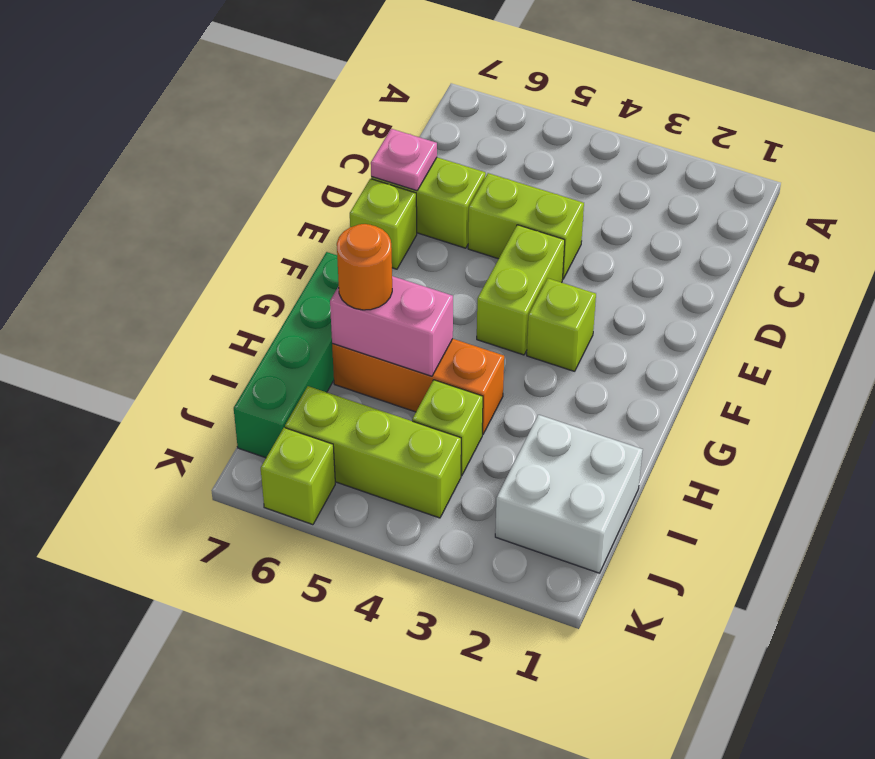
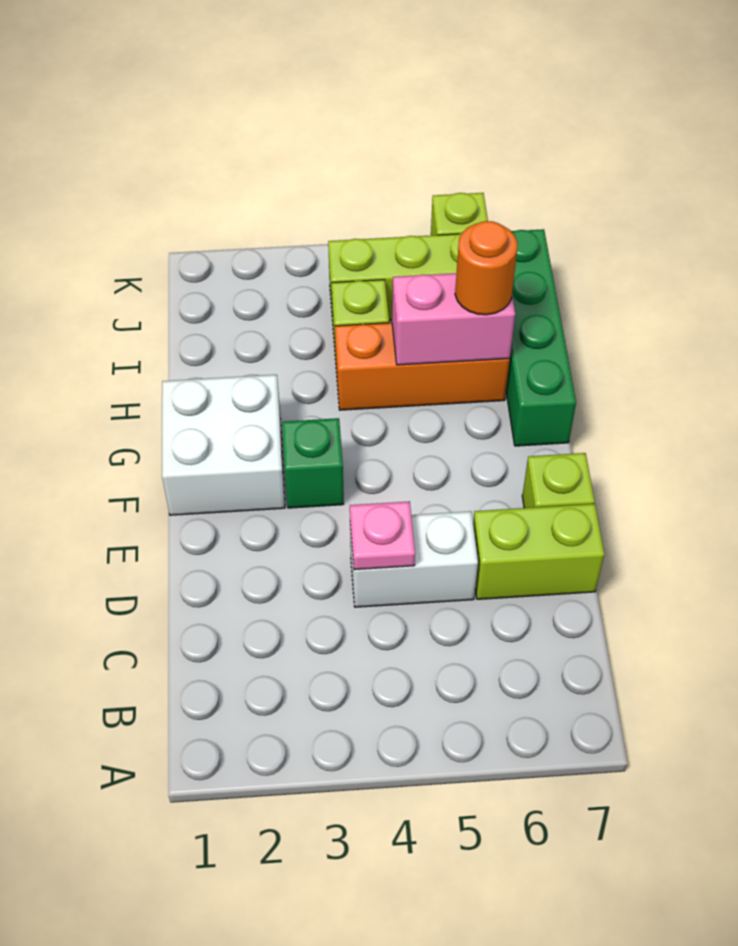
lime 1x2 brick [468,173,584,279] -> white 1x2 brick [350,511,478,607]
pink 1x1 plate [371,129,437,191] -> pink 1x1 plate moved to [350,501,415,570]
lime 1x2 brick [477,225,565,355] -> none
lime 1x1 brick [527,278,596,371] -> green 1x1 brick [282,418,344,508]
white 2x2 brick [495,415,643,573] -> white 2x2 brick moved to [162,375,285,515]

